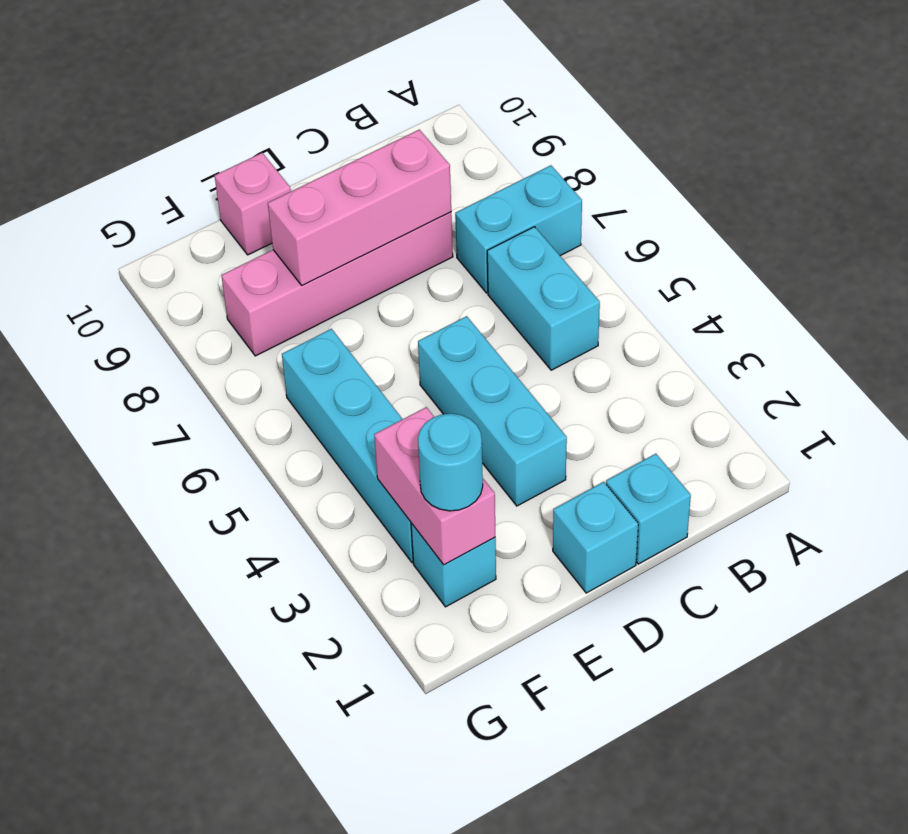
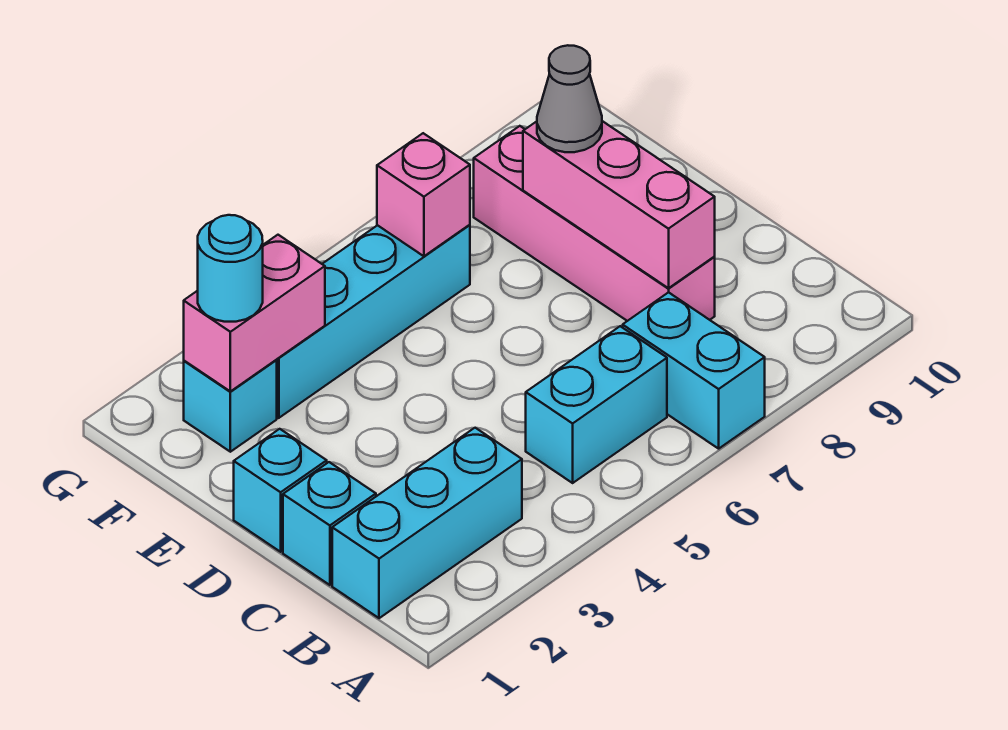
cyan 1x3 brick [418,316,567,506] -> cyan 1x3 brick moved to [332,428,522,618]
none -> grey 1x1 cone [537,45,602,152]
pink 1x1 brick [215,153,291,255] -> pink 1x1 brick moved to [377,133,470,256]

